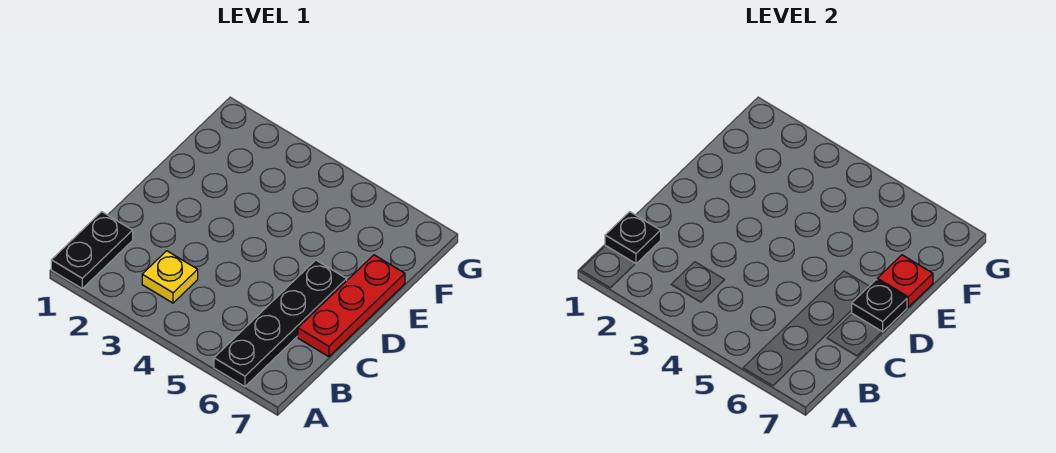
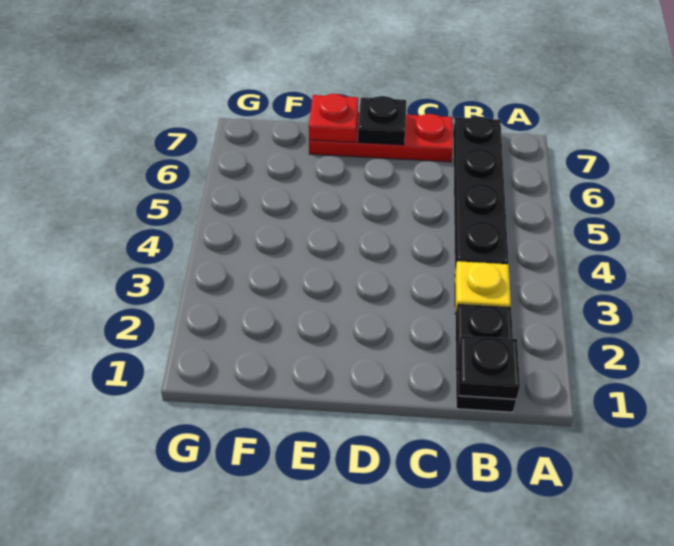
black 1x2 plate [51,212,133,288] -> black 1x2 plate turned to [455,304,516,412]
black 1x4 plate [214,260,347,387] -> black 1x4 plate turned to [453,116,509,270]

